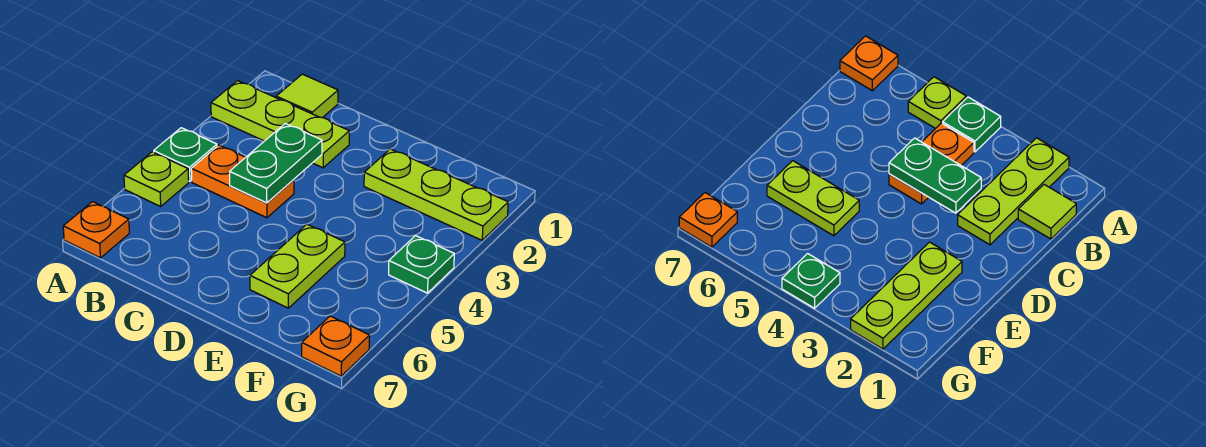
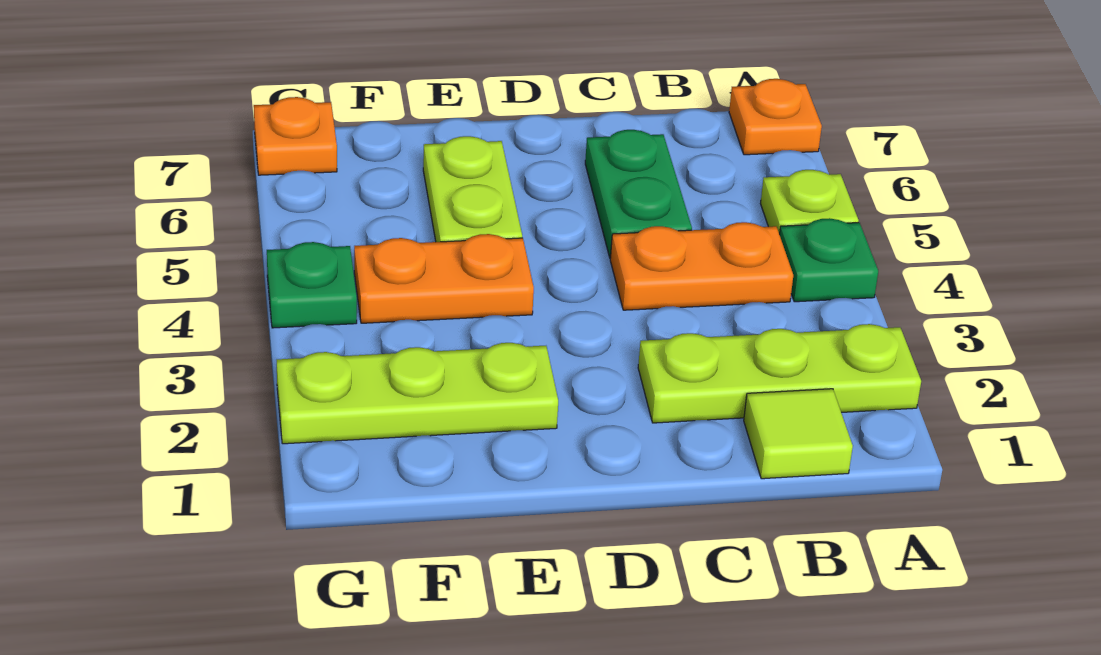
green 1x2 plate [230,124,322,203] -> green 1x2 plate moved to [585,130,692,258]
none -> orange 1x2 plate [354,234,534,323]

